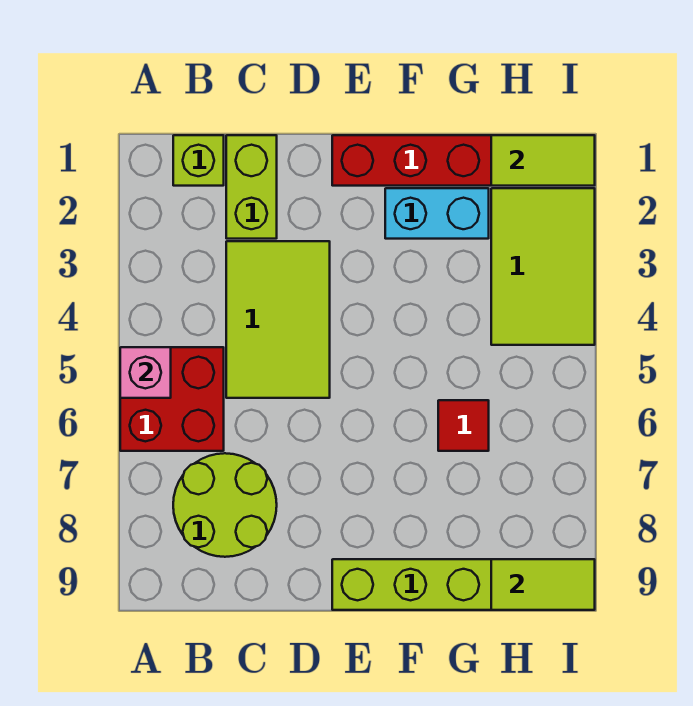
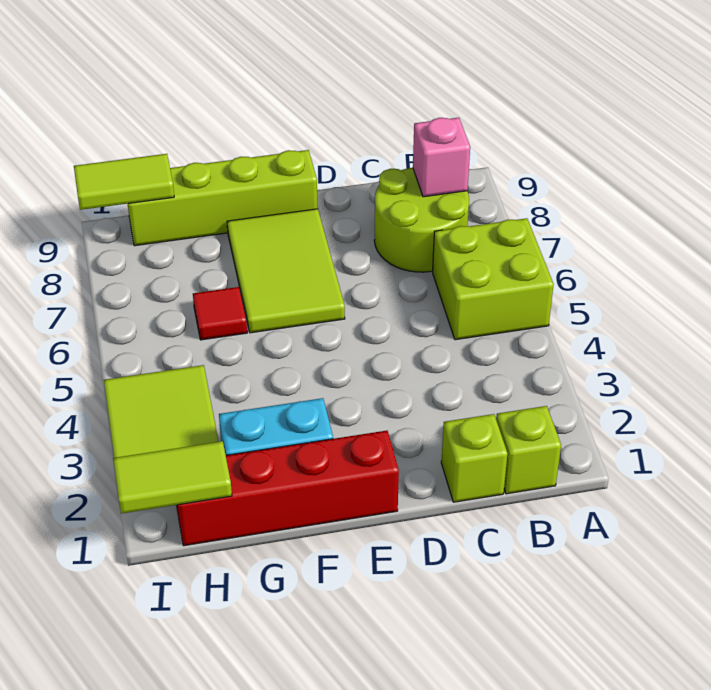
red 2x2 brick [120,347,224,451] -> lime 2x2 brick [433,218,554,340]
pink 1x1 brick [120,347,171,398] -> pink 1x1 brick moved to [413,118,470,197]
lime 1x2 brick [226,135,277,239] -> lime 1x1 brick [441,414,508,502]
lime 2x3 tile [226,241,330,398] -> lime 2x3 tile moved to [227,209,345,333]

